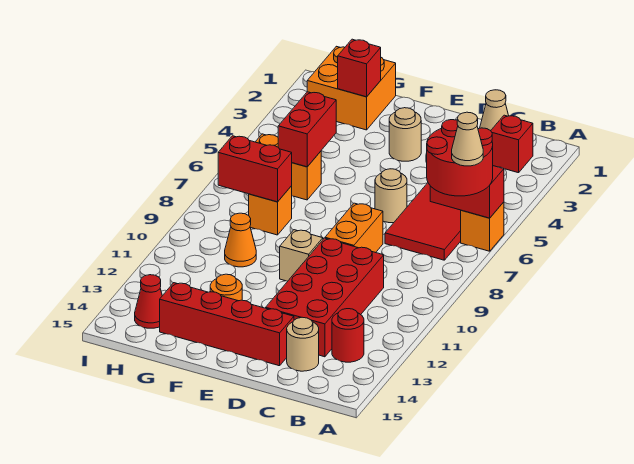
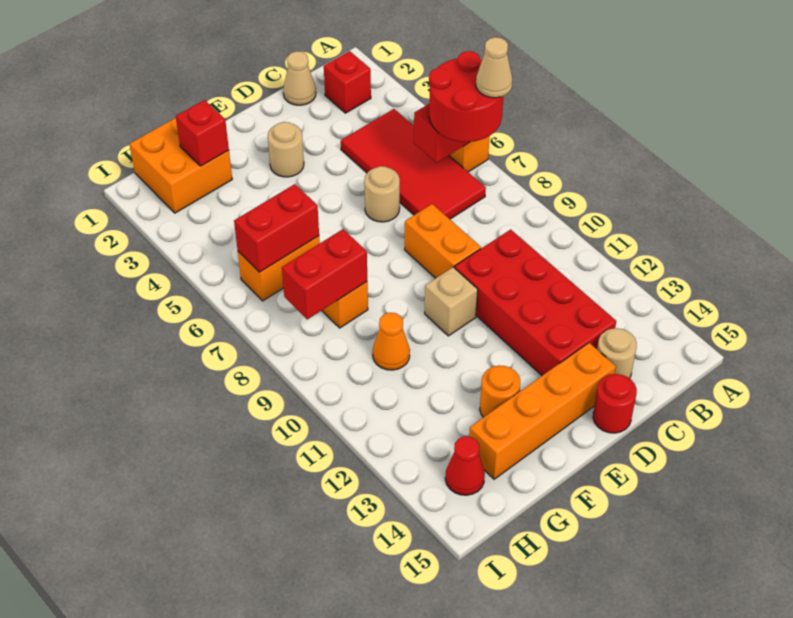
red 1x1 round brick [332,309,364,362] -> red 1x1 round brick moved to [593,374,637,433]
red 1x4 brick [160,283,294,366] -> orange 1x4 brick [469,343,616,479]
red 1x2 brick [278,92,336,167] -> red 1x2 brick turned to [234,184,319,272]

